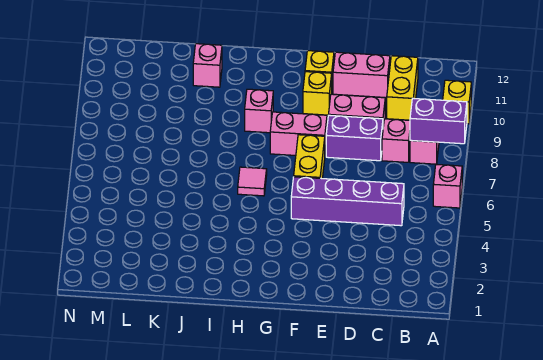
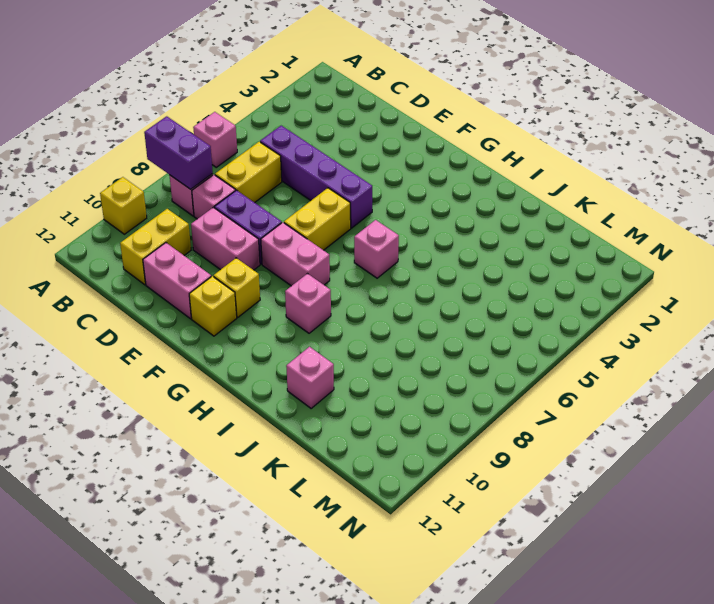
none -> yellow 1x2 brick [215,142,282,203]
pink 1x1 tile [238,167,267,196] -> pink 1x1 brick [354,220,399,278]

